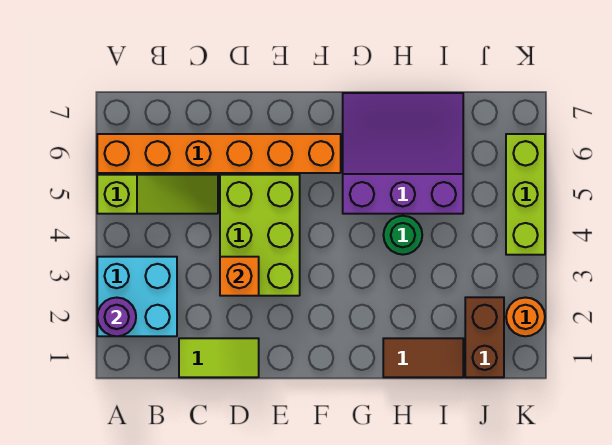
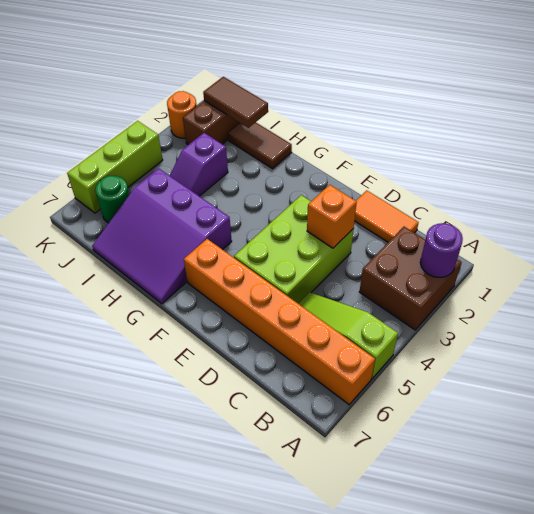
cyan 2x2 brick [97,257,177,336] -> brown 2x2 brick [359,227,461,330]
lime 1x2 tile [179,338,259,377] -> orange 1x2 tile [355,190,419,242]
green 1x1 round brick [383,216,422,255] -> green 1x1 round brick moved to [95,176,129,223]
none -> brown 1x2 tile [203,77,268,128]
none -> purple 1x2 slope [170,133,228,196]

